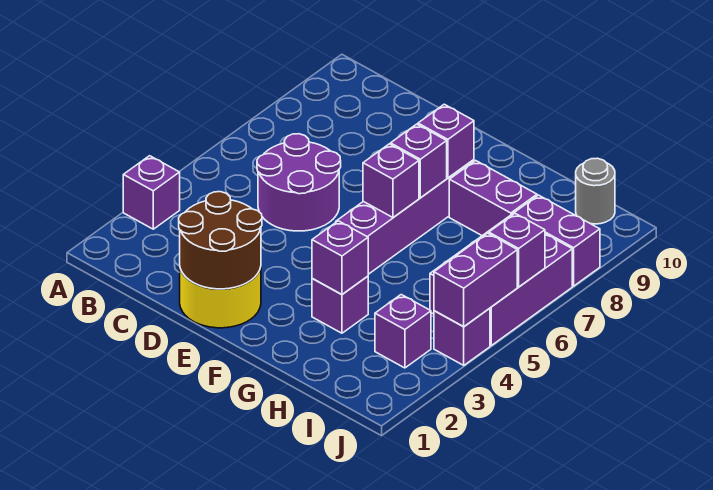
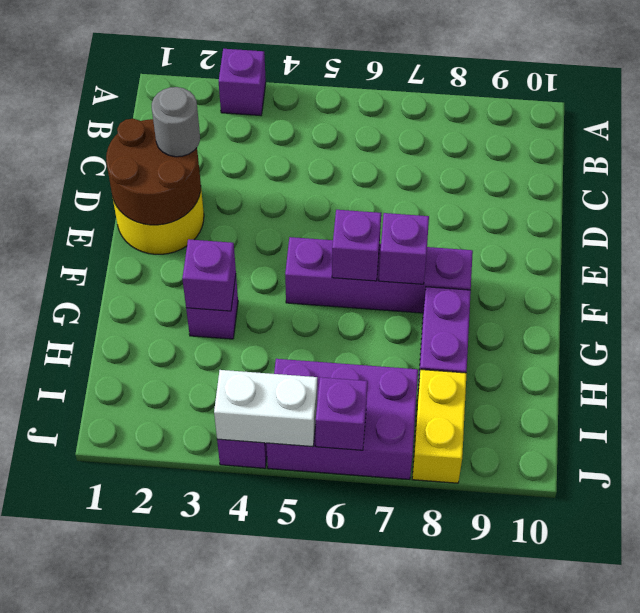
purple 2x2 round brick [257,134,341,231] -> none
purple 1x1 brick [418,104,474,178] -> none
purple 1x1 brick [375,295,431,368] -> none
purple 1x2 brick [512,195,600,286] -> yellow 1x2 brick [412,369,467,483]
grey 1x1 round brick [576,158,615,224] -> grey 1x1 round brick moved to [152,87,200,157]
purple 1x2 brick [434,233,517,326] -> white 1x2 brick [214,370,317,447]

